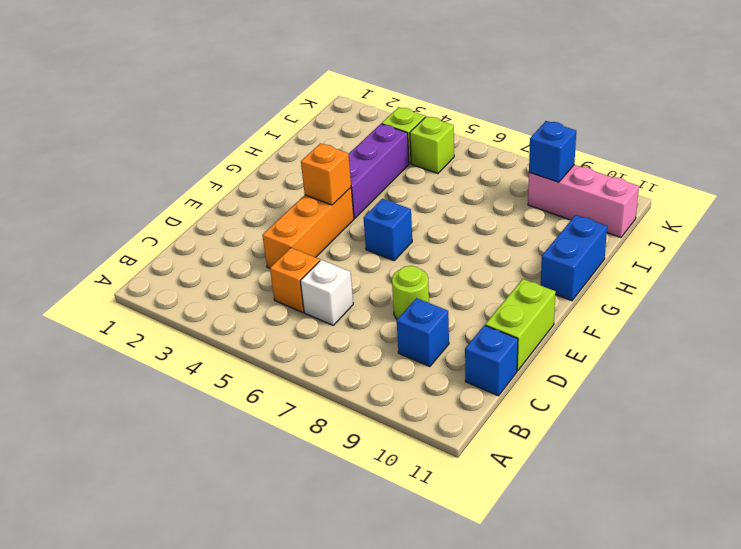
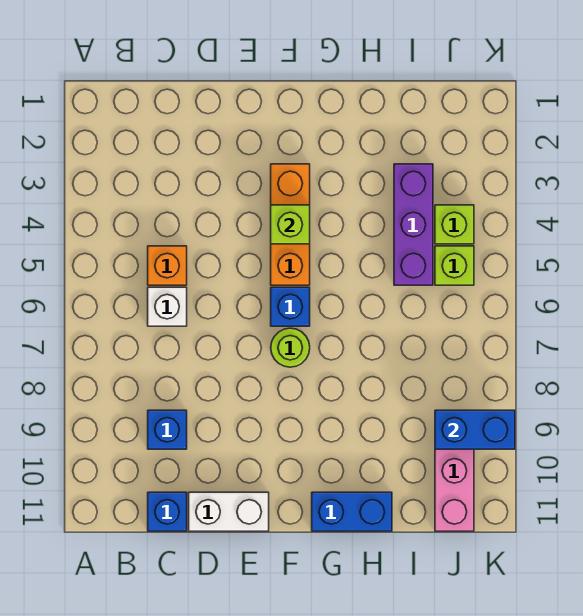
orange 1x3 brick [262,188,354,268] -> orange 1x3 brick turned to [271,164,310,285]
lime 1x1 round brick [392,266,429,319] -> lime 1x1 round brick moved to [271,328,310,367]
lime 1x2 brick [485,279,556,371] -> white 1x2 brick [189,492,269,531]
orange 1x1 brick [301,143,351,205] -> lime 1x1 brick [271,205,310,244]
purple 1x3 brick [349,124,409,218] -> purple 1x3 brick turned to [394,164,433,285]
blue 1x1 brick [529,121,576,182] -> blue 1x2 brick [435,410,515,449]

